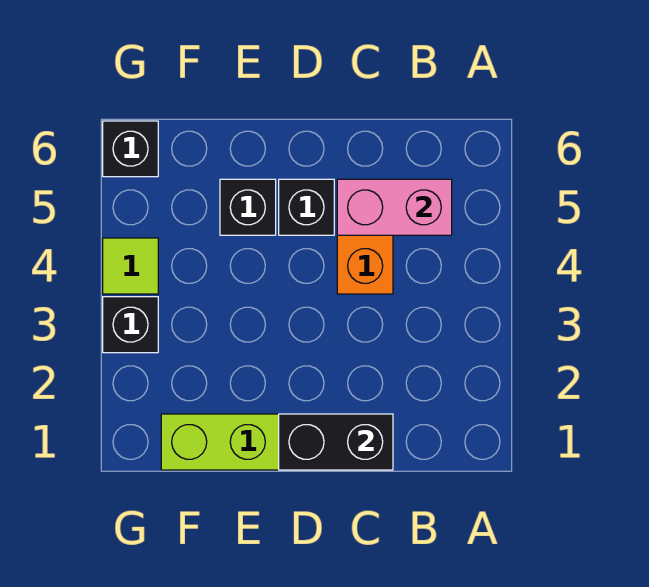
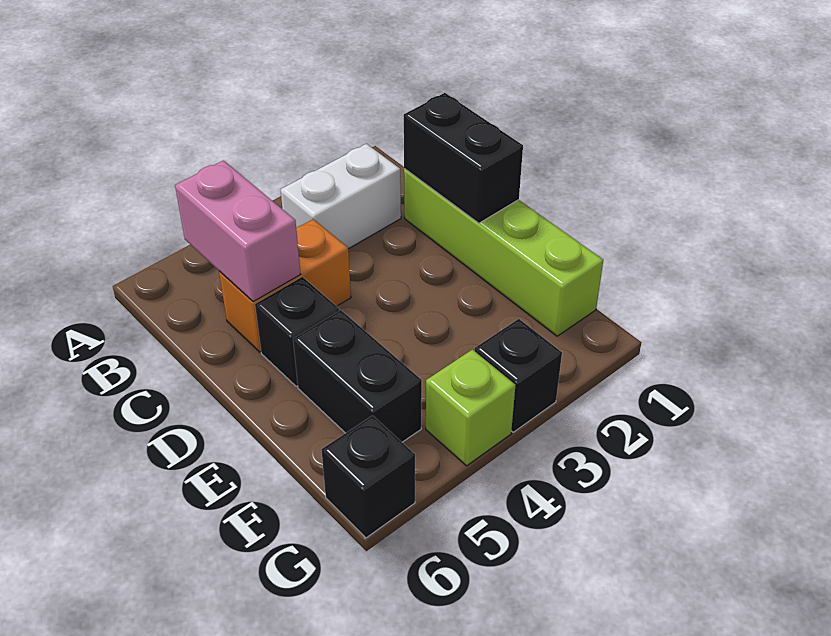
none -> white 1x2 brick [281,144,401,249]
black 1x1 brick [220,179,276,235] -> black 1x2 brick [293,310,422,442]
lime 1x1 tile [103,238,158,294] -> lime 1x1 brick [426,350,515,466]

